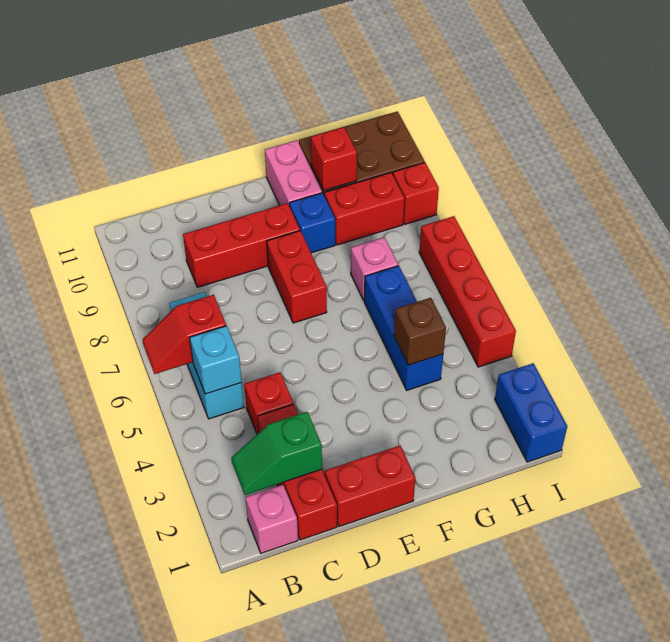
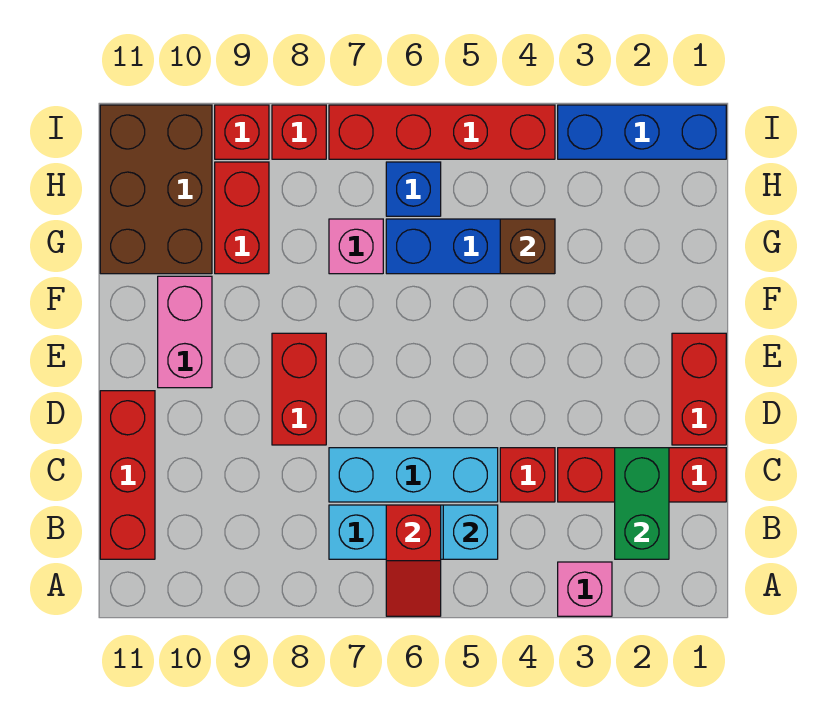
pink 1x1 brick [245,485,298,553] -> pink 1x1 brick moved to [558,562,612,616]
green 1x2 slope [231,412,322,495] -> green 1x2 brick [615,448,669,559]
none -> cyan 1x3 brick [329,448,498,502]
red 1x3 brick [183,203,300,287] -> red 1x3 brick moved to [100,391,155,559]
red 1x2 brick [267,231,327,323] -> red 1x2 brick turned to [272,333,326,445]
blue 1x1 brick [290,193,335,253] -> blue 1x1 brick moved to [386,162,441,216]
pink 1x2 brick [265,140,322,206] -> pink 1x2 brick turned to [158,276,212,388]
red 1x1 brick [311,127,357,190] -> red 1x1 brick moved to [272,105,326,159]
blue 1x2 brick [495,363,567,462] -> blue 1x3 brick [558,105,726,159]

